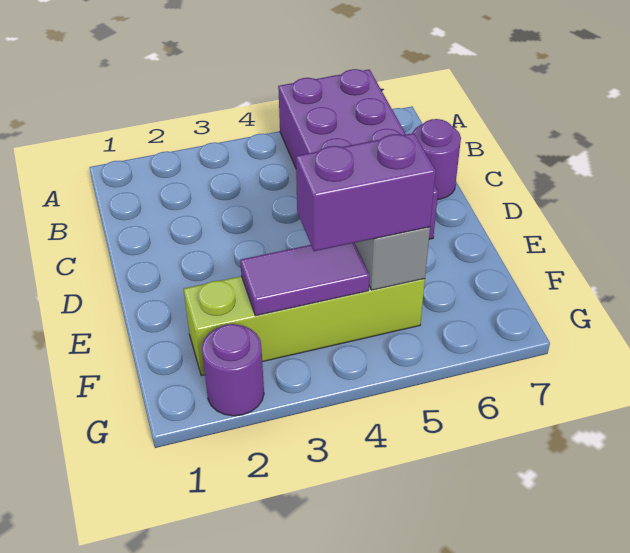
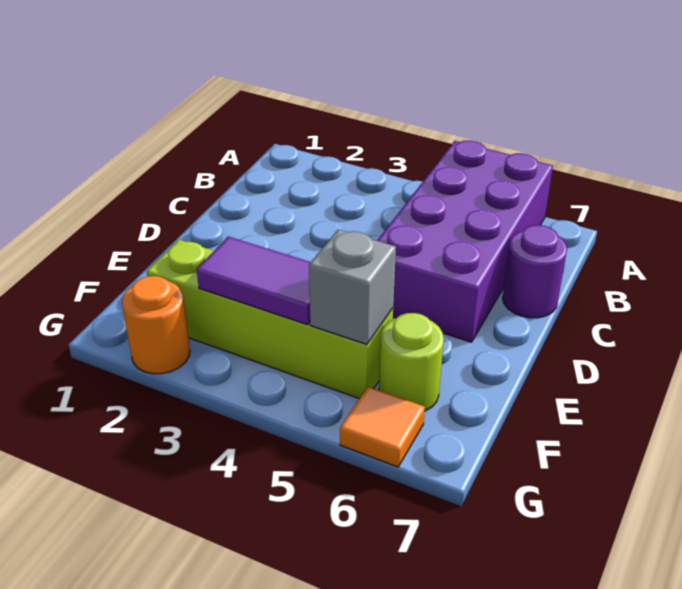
purple 1x2 brick [296,133,436,251] -> none
none -> lime 1x1 round brick [379,313,444,411]
purple 1x1 round brick [202,324,264,416] -> orange 1x1 round brick [122,276,190,374]
none -> orange 1x1 tile [340,387,425,467]

